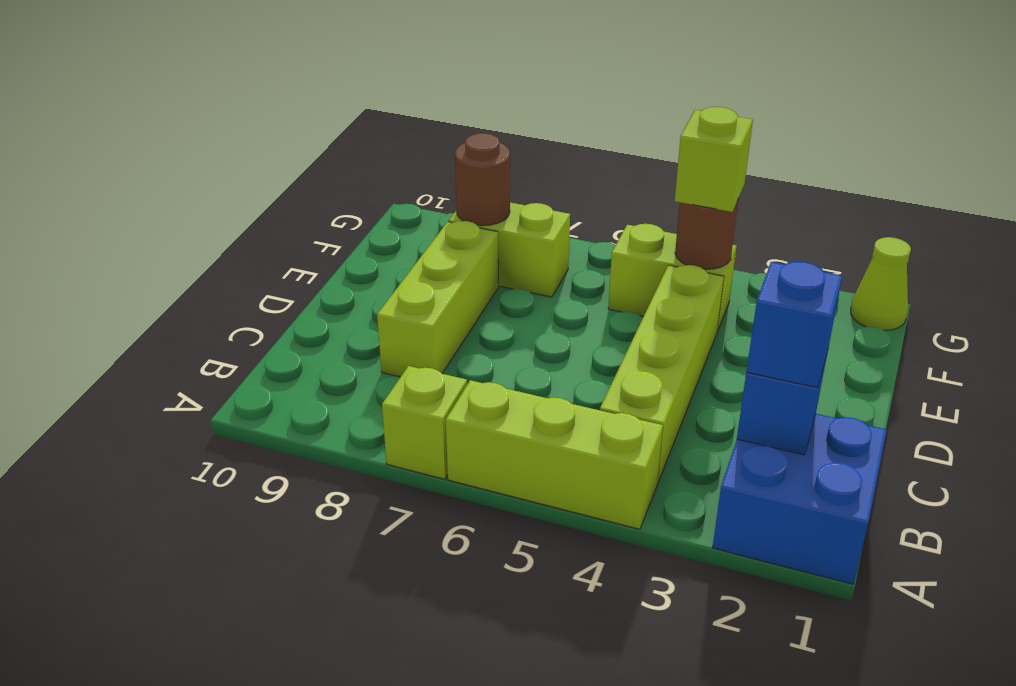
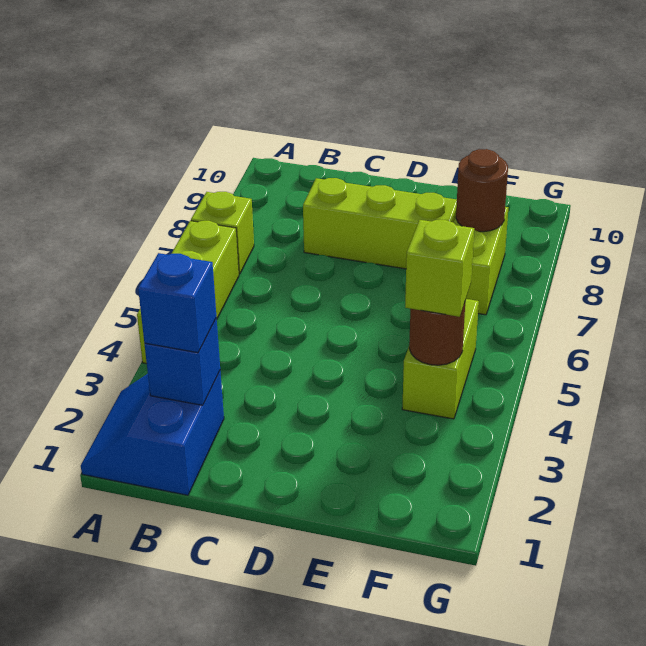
blue 2x2 brick [712,414,887,584] -> blue 2x2 slope [81,371,224,495]
lime 1x4 brick [600,265,724,484] -> none
lime 1x1 cone [851,237,911,330] -> none

